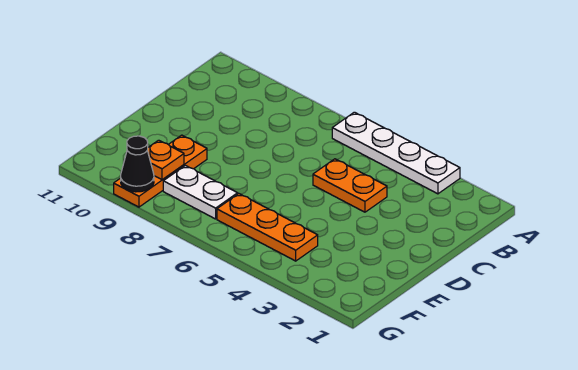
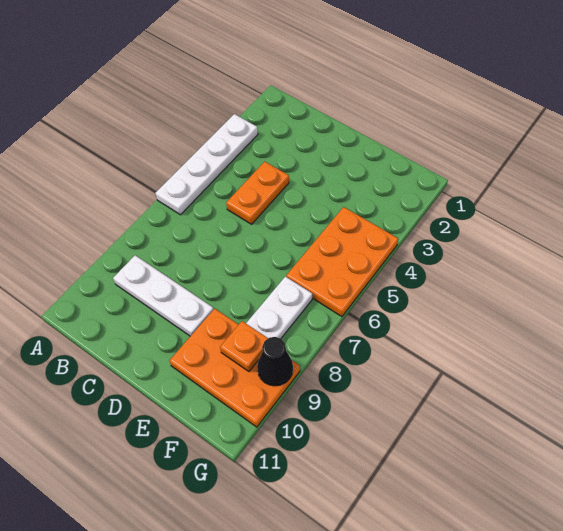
none -> white 1x3 plate [113,255,214,336]
orange 1x3 plate [114,135,207,207] -> orange 2x3 plate [170,309,300,427]
orange 1x3 plate [217,194,318,261] -> orange 2x3 plate [286,207,398,317]

